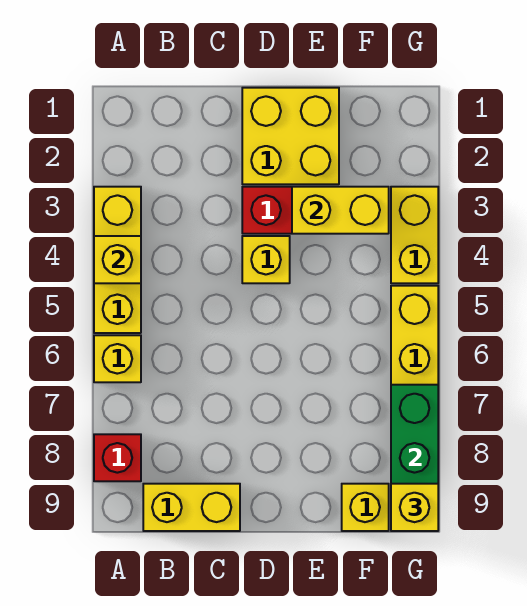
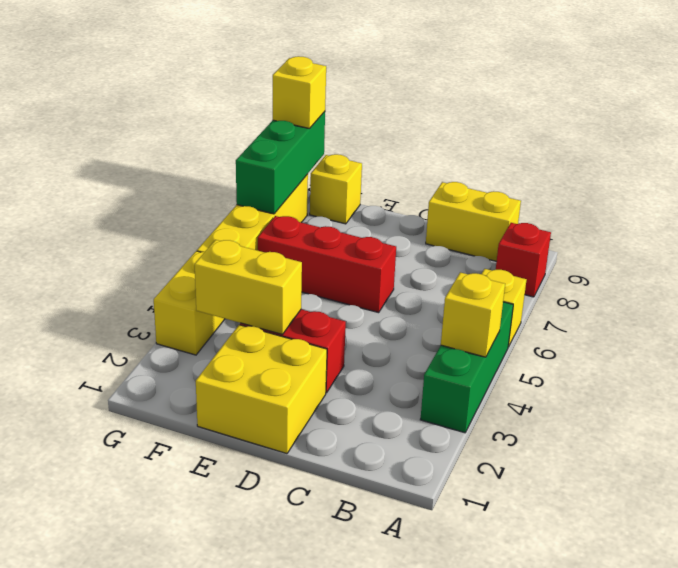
yellow 1x3 brick [94,187,141,333] -> green 1x3 brick [420,302,513,433]
yellow 1x1 brick [242,236,290,283] -> none
none -> red 1x3 brick [258,216,396,313]

